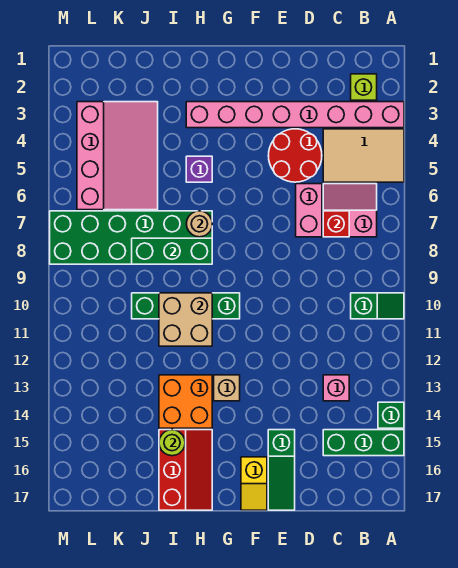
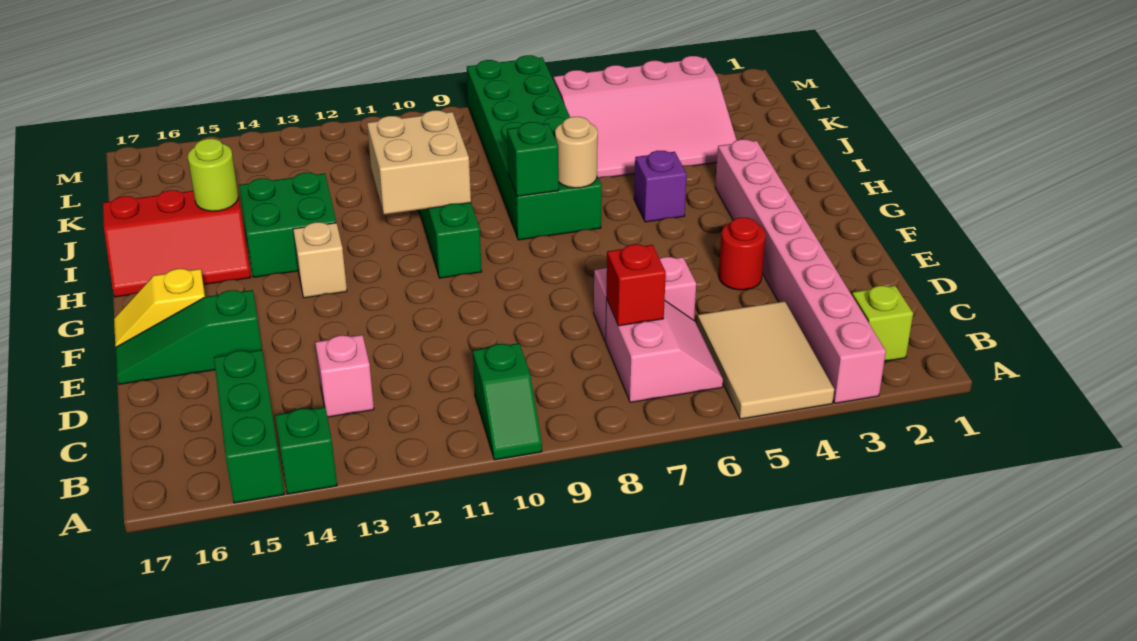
red 2x2 round brick [268,129,322,182] -> red 1x1 round brick [719,218,766,290]
green 1x3 brick [132,238,212,264] -> green 1x1 brick [507,122,559,196]
orange 2x2 brick [159,375,212,428] -> green 2x2 brick [239,173,336,277]

